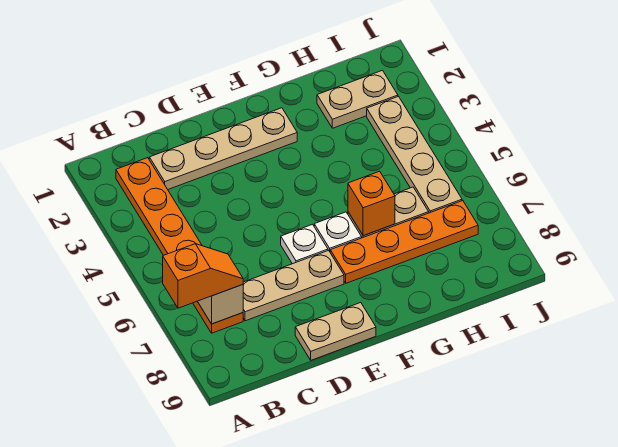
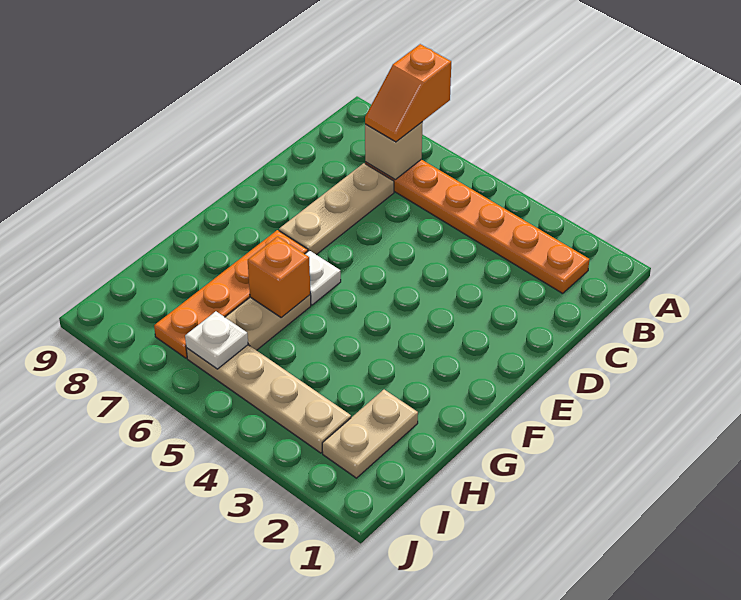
tan 1x4 plate [149,108,297,189] -> none
tan 1x2 plate [295,303,376,360] -> none
white 1x1 plate [281,224,328,264] -> white 1x1 plate moved to [185,311,248,369]

